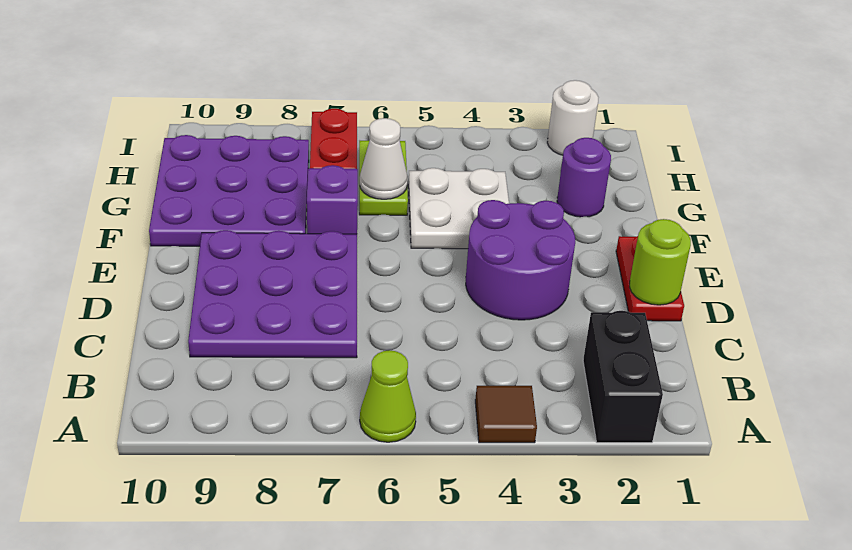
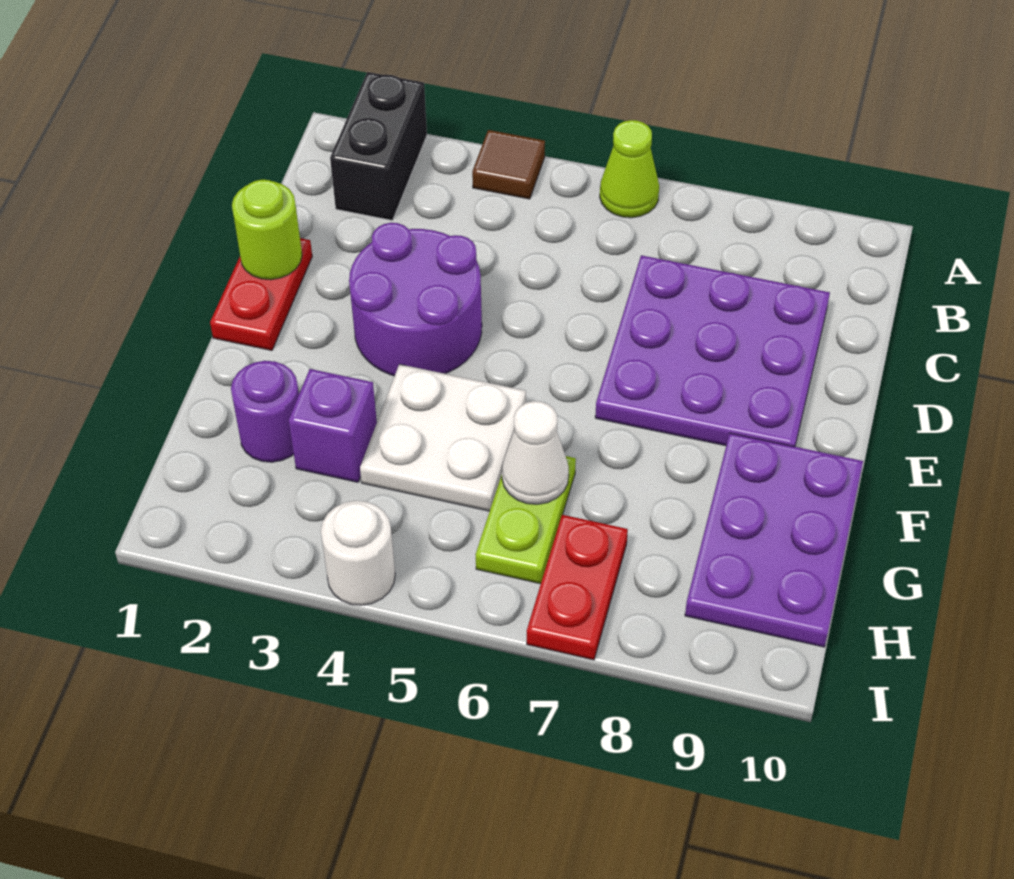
purple 1x1 brick [307,165,358,234] -> purple 1x1 brick moved to [289,369,377,482]
purple 3x3 plate [149,135,309,246] -> purple 2x3 plate [685,433,863,647]
white 1x1 round brick [547,80,599,155] -> white 1x1 round brick moved to [321,501,395,605]

